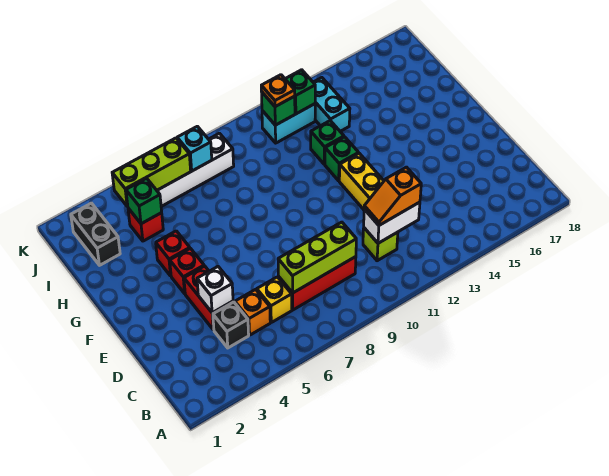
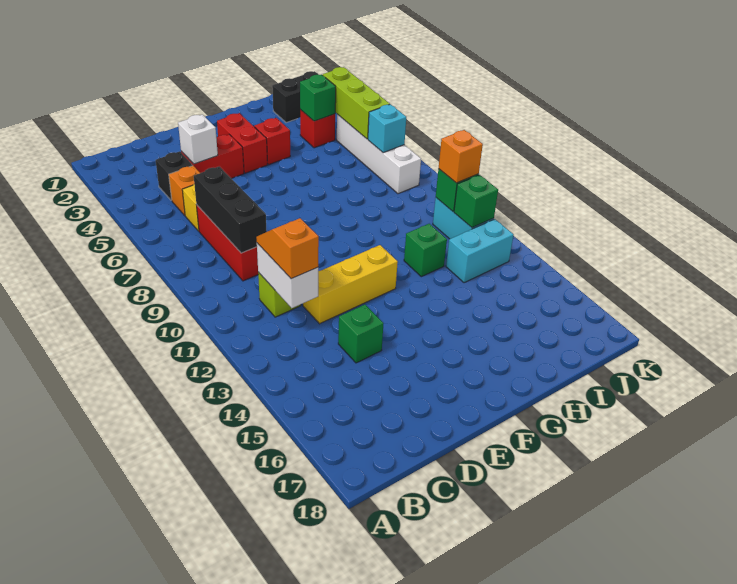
lime 1x3 brick [278,222,356,293] -> black 1x3 brick [194,166,267,253]
red 1x1 brick [170,248,204,294] -> red 1x2 brick [217,113,268,173]
green 1x1 brick [325,137,359,181] -> green 1x1 brick moved to [338,305,384,363]
orange 1x1 plate [261,75,295,107] -> orange 1x1 brick [439,130,483,183]

